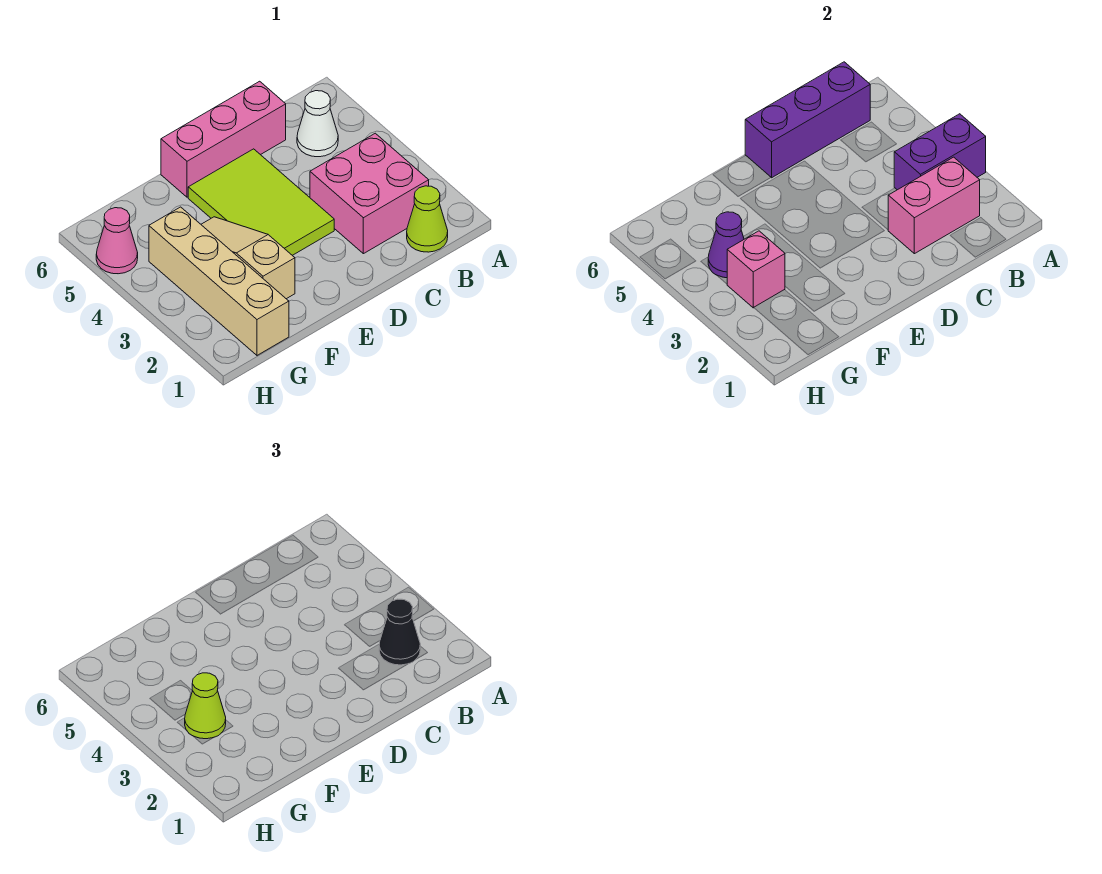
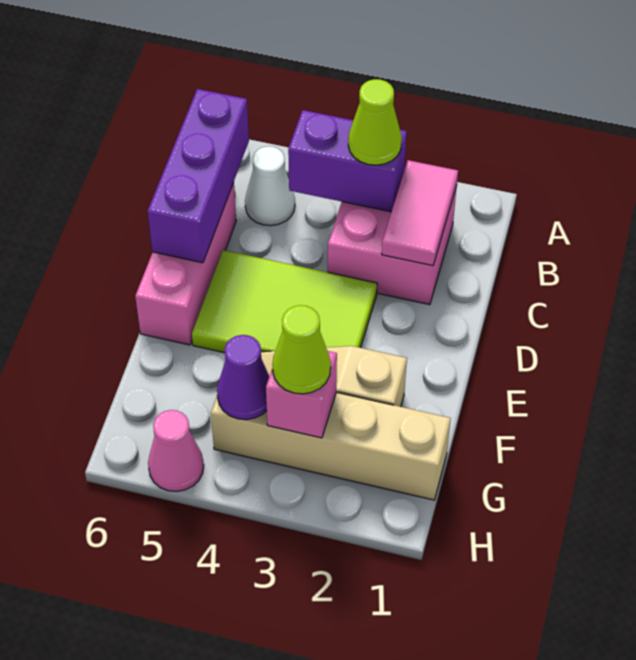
purple 1x2 brick [894,114,986,190] -> purple 1x2 brick turned to [288,110,407,212]
lime 1x1 cone [407,186,448,252] -> lime 1x1 cone moved to [348,79,402,165]
pink 1x2 brick [888,157,980,254] -> pink 1x2 tile [382,160,458,266]
black 1x1 cone [379,599,420,665] -> none

